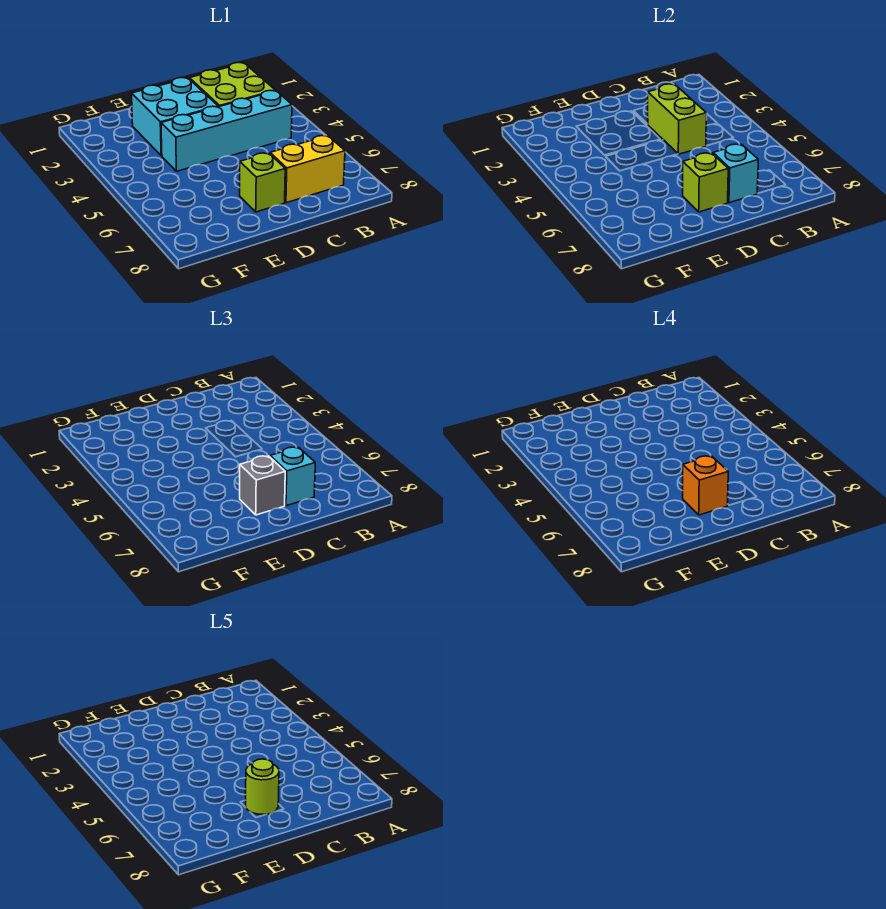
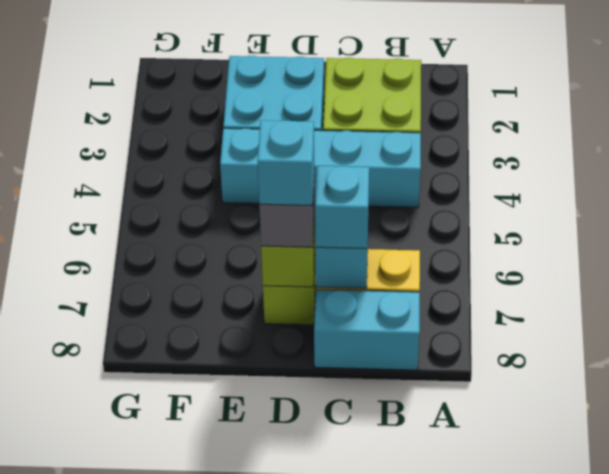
none -> cyan 1x2 brick [314,289,420,370]
lime 1x2 brick [648,84,706,154] -> none
orange 1x1 brick [683,456,728,515] -> cyan 1x1 brick [258,120,314,205]
lime 1x1 round brick [246,759,279,815] -> none

